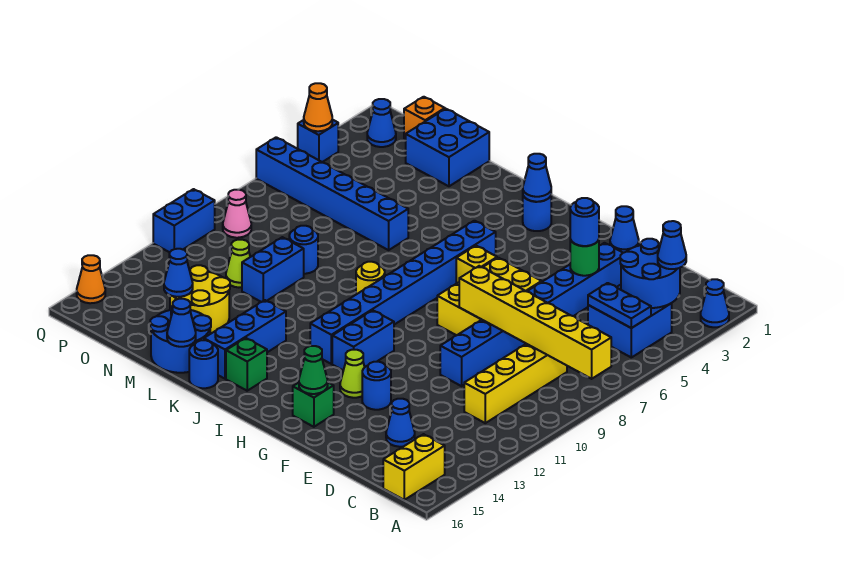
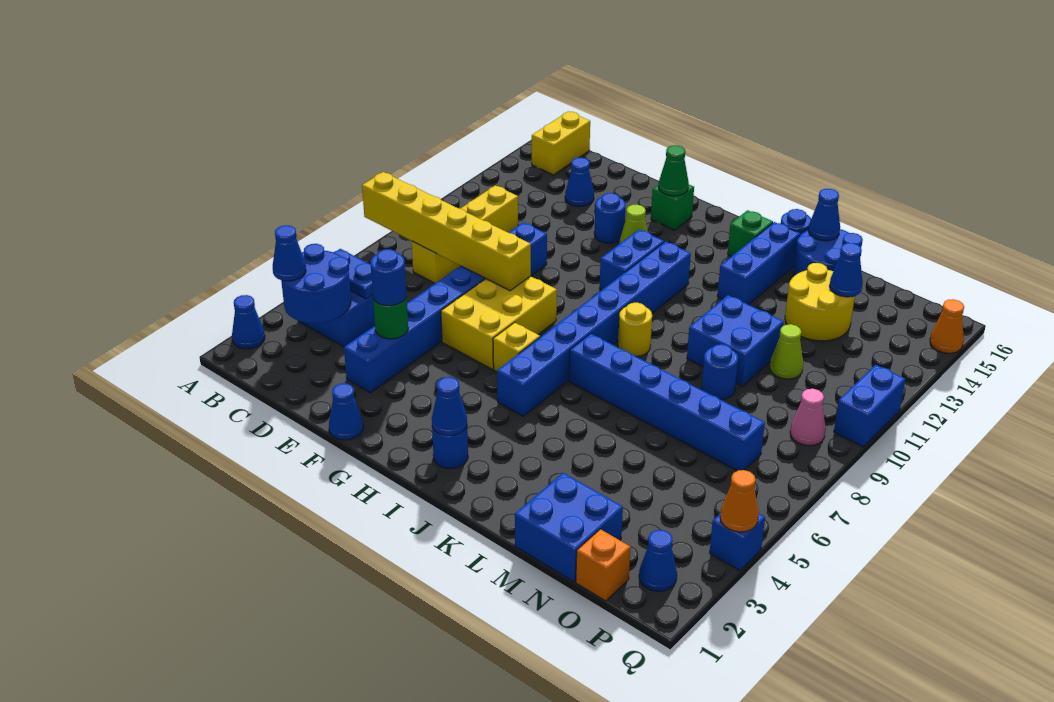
blue 1x6 brick [256,137,408,250] -> blue 1x6 brick moved to [569,334,765,471]
blue 1x2 brick [242,237,304,302] -> blue 2x2 brick [687,295,784,386]

